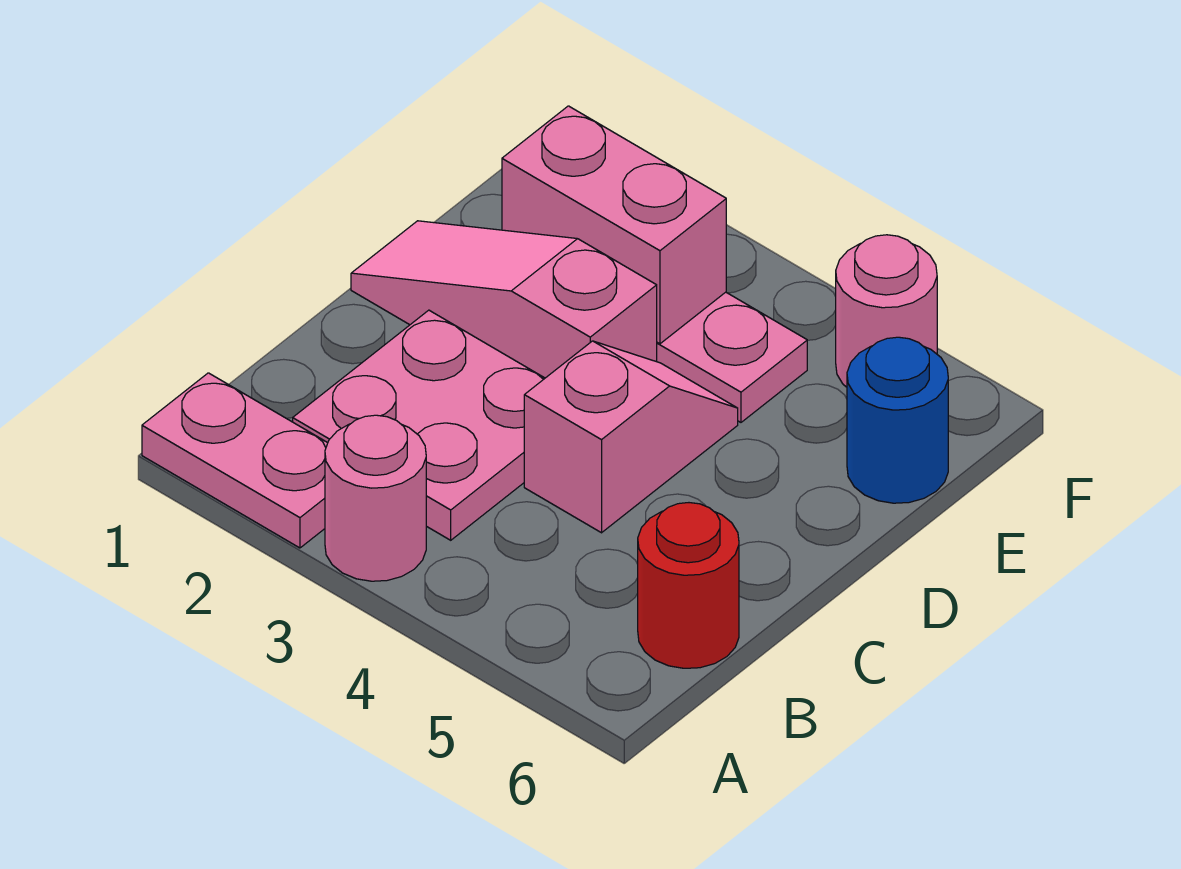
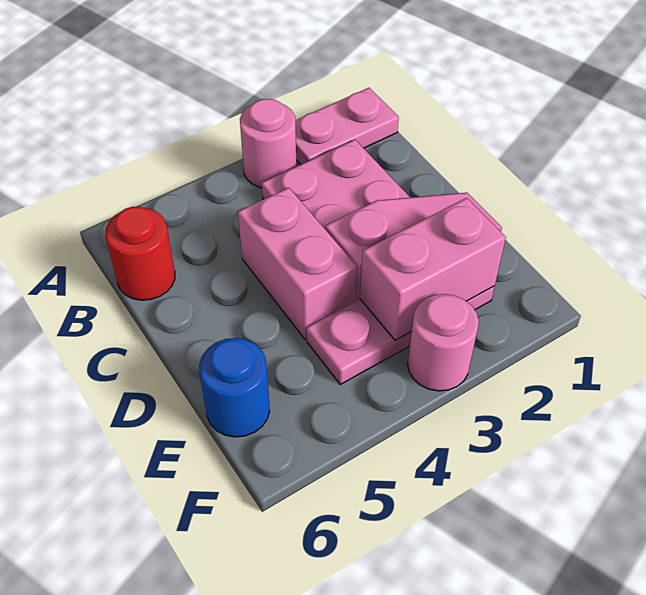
pink 1x2 slope [524,341,738,533] -> pink 1x2 brick [238,188,357,339]
pink 1x1 round brick [836,235,937,387] -> pink 1x1 round brick moved to [407,294,479,391]

